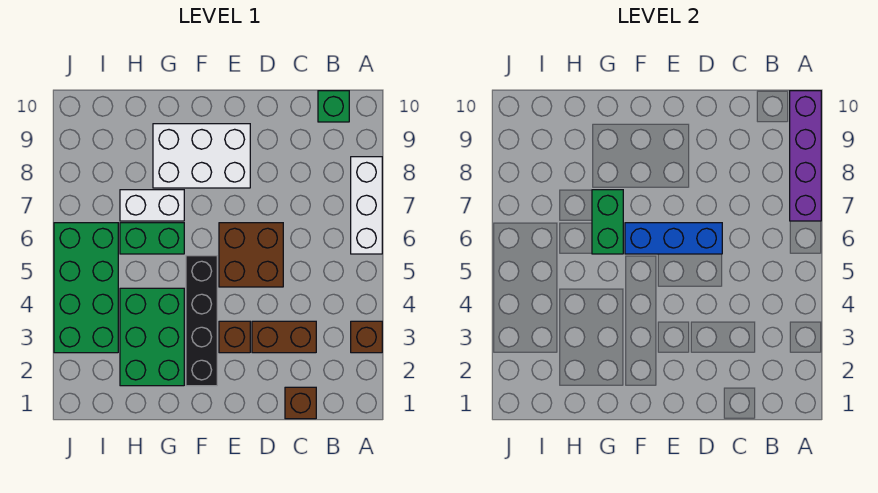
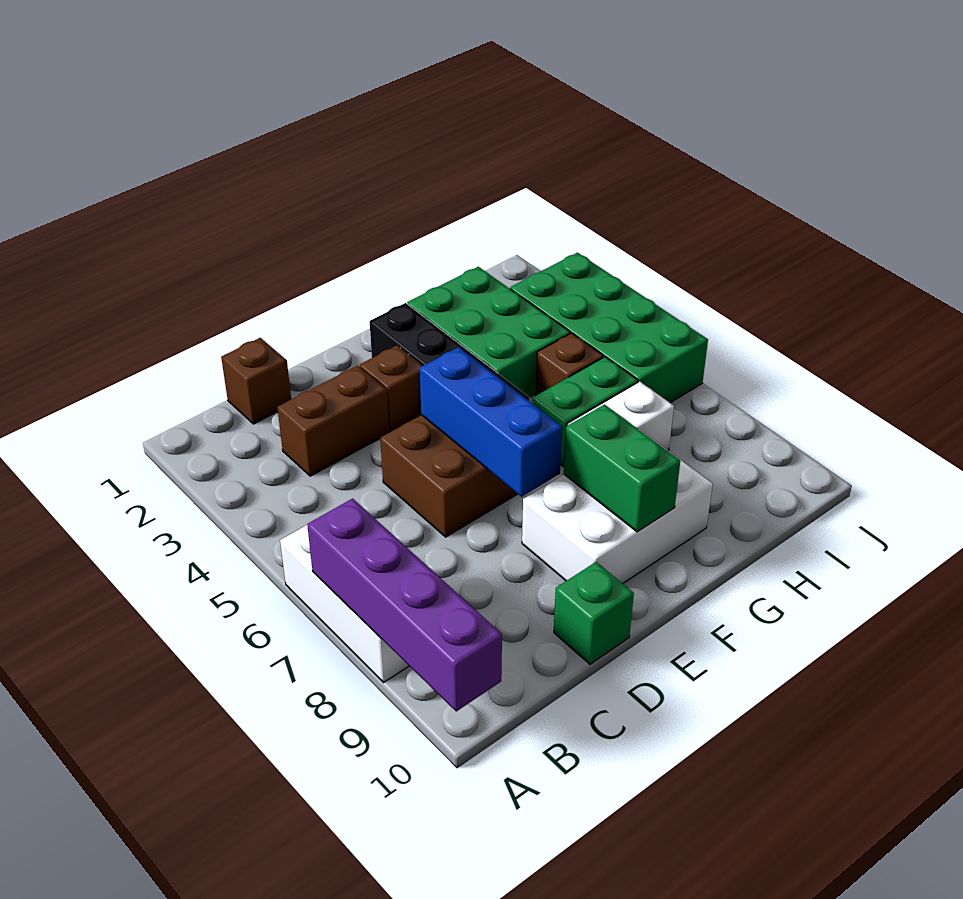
brown 1x1 brick [351,321,382,353] -> brown 1x1 brick moved to [536,333,604,395]
green 1x1 brick [318,91,349,122] -> green 1x1 brick moved to [554,562,634,664]
blue 1x3 brick [625,223,722,254] -> blue 1x3 brick turned to [420,347,562,497]
green 1x2 brick [592,190,623,254] -> green 1x2 brick moved to [564,404,680,532]

